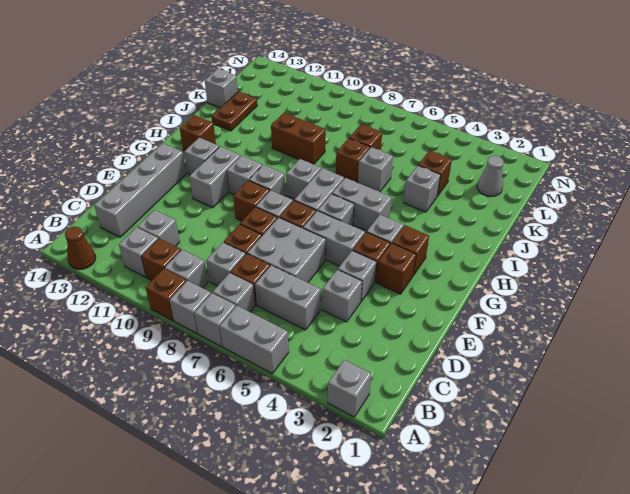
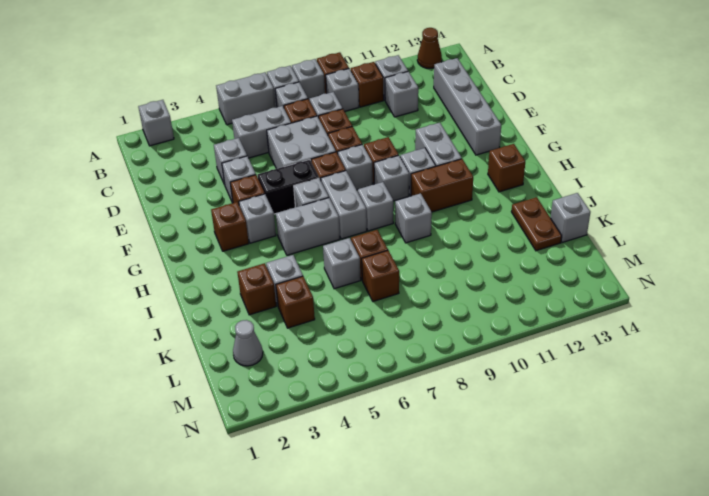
brown 1x1 brick [376,243,416,294] -> brown 1x1 brick moved to [237,263,276,315]
grey 1x2 brick [303,211,365,266] -> black 1x2 brick [258,159,319,214]
grey 1x1 brick [184,138,219,175] -> grey 1x1 brick moved to [395,193,432,243]
brown 1x2 brick [271,113,326,164] -> brown 1x2 brick moved to [411,159,473,212]

